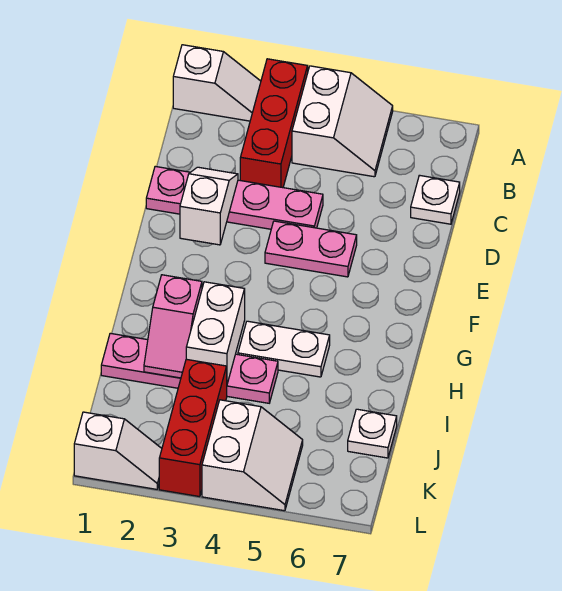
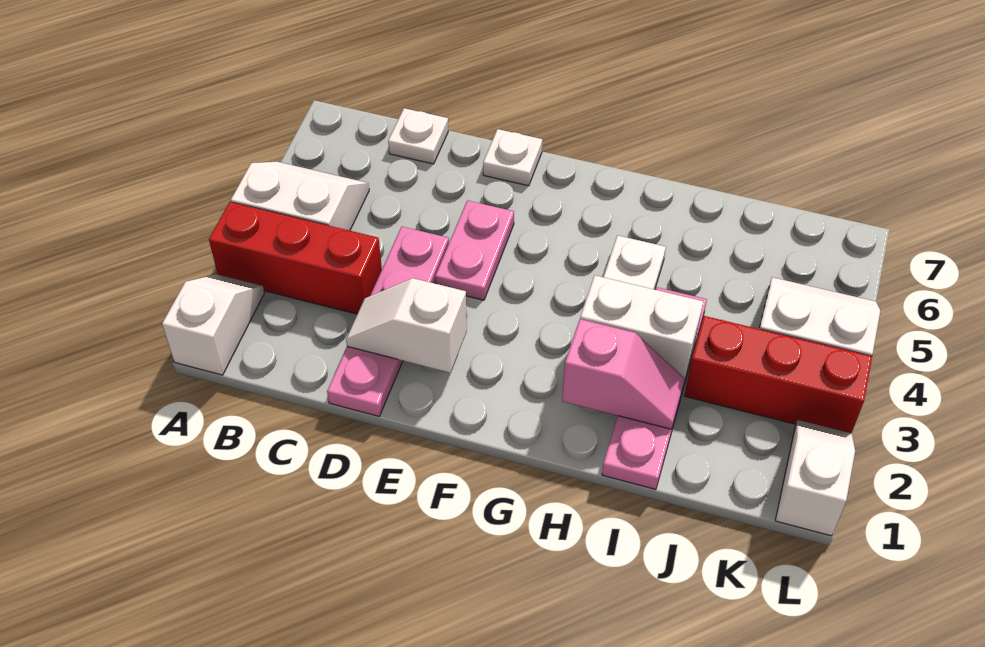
white 1x1 plate [348,409,397,458] -> white 1x1 plate moved to [483,129,542,186]

